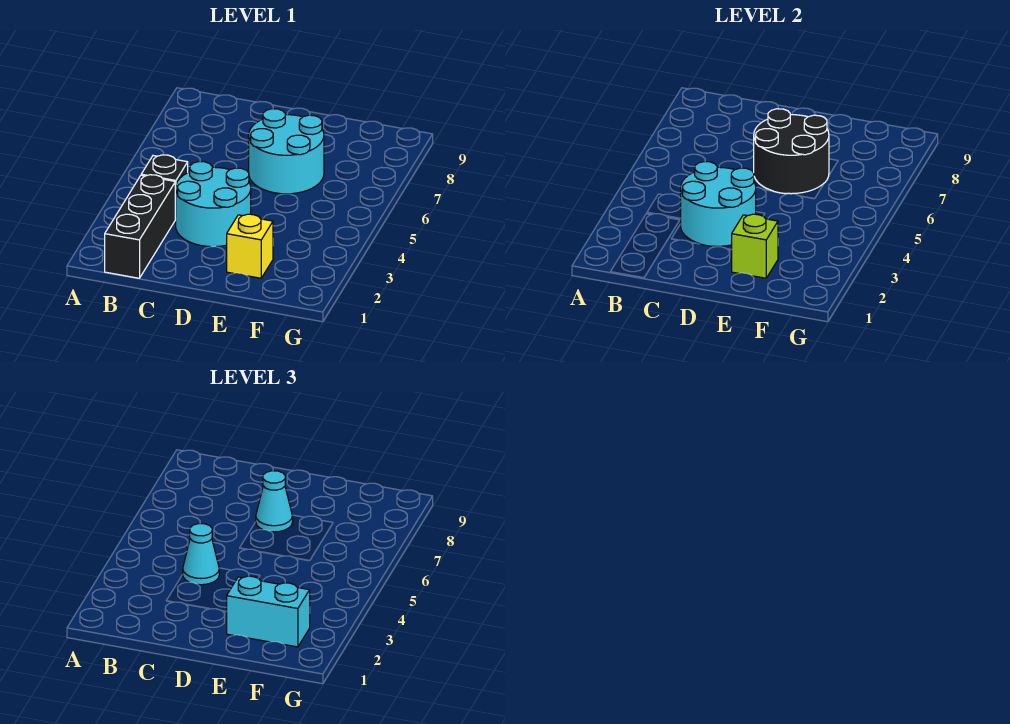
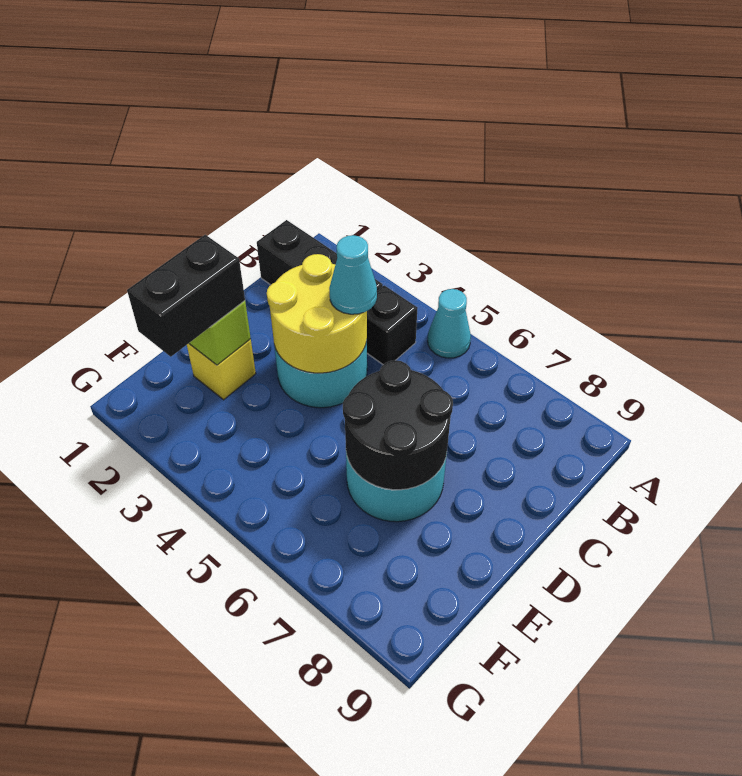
cyan 2x2 round brick [680,162,756,246] -> yellow 2x2 round brick [267,254,367,373]
cyan 1x1 cone [256,471,293,532] -> cyan 1x1 cone moved to [428,289,471,358]
cyan 1x2 brick [226,576,310,647] -> black 1x2 brick [127,235,245,357]

